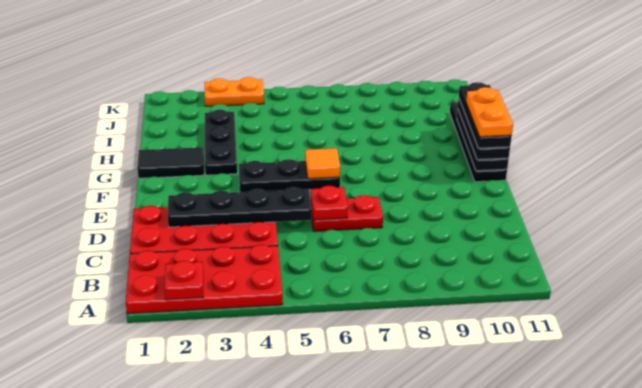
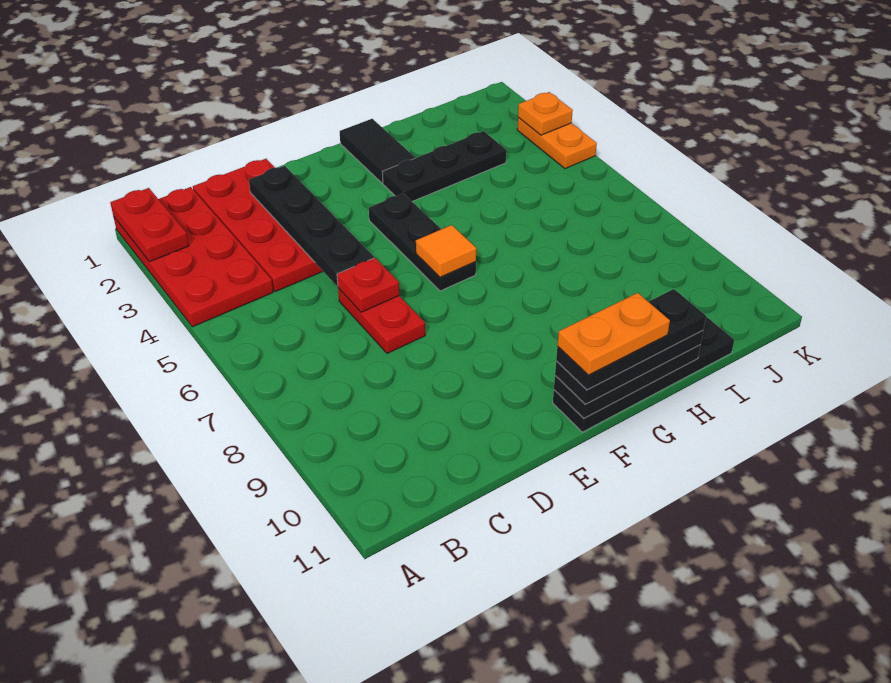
red 1x1 plate [164,261,203,300] -> red 1x2 plate [110,188,189,262]
none -> orange 1x1 plate [518,92,573,135]

